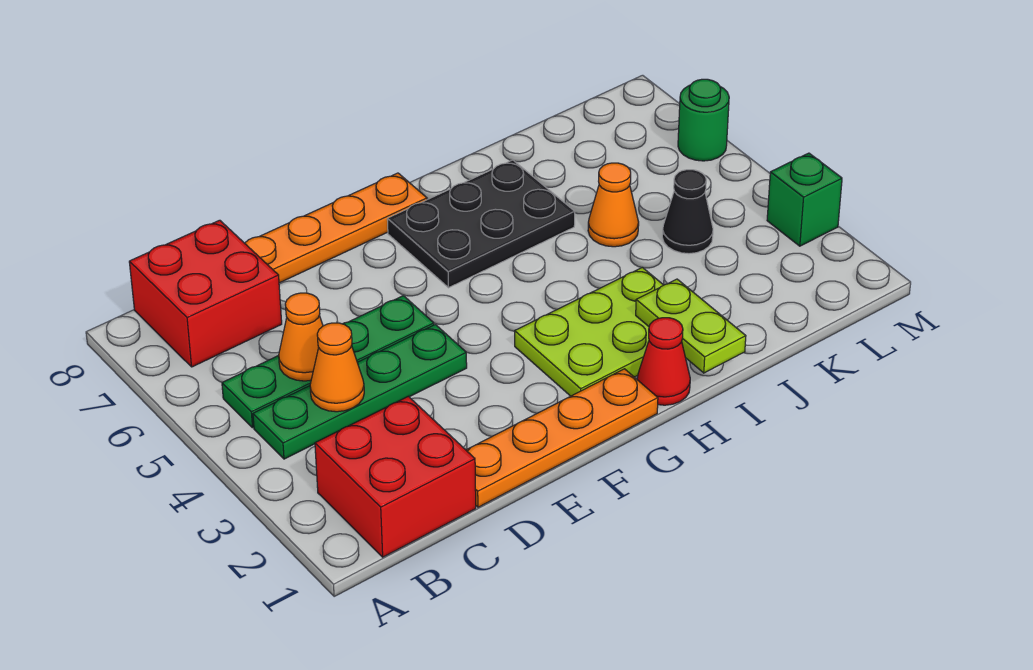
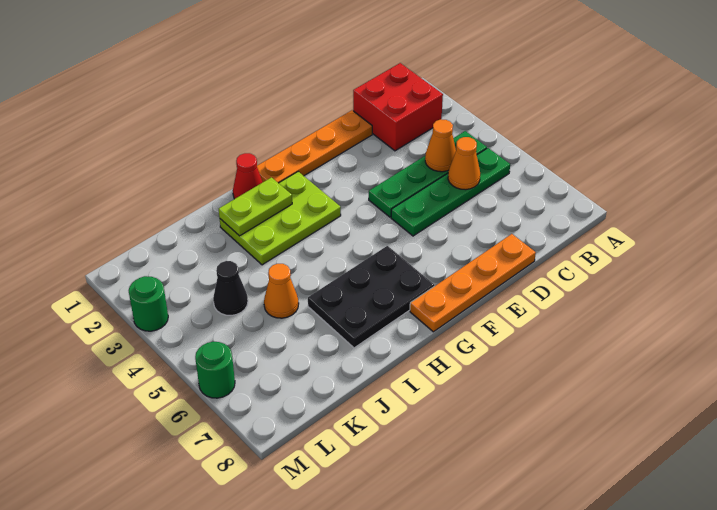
red 2x2 brick [129,220,282,367] -> none
lime 1x2 plate [636,279,746,373] -> lime 1x2 plate turned to [219,177,292,236]
green 1x1 brick [767,153,842,246] -> green 1x1 round brick [129,276,168,331]

